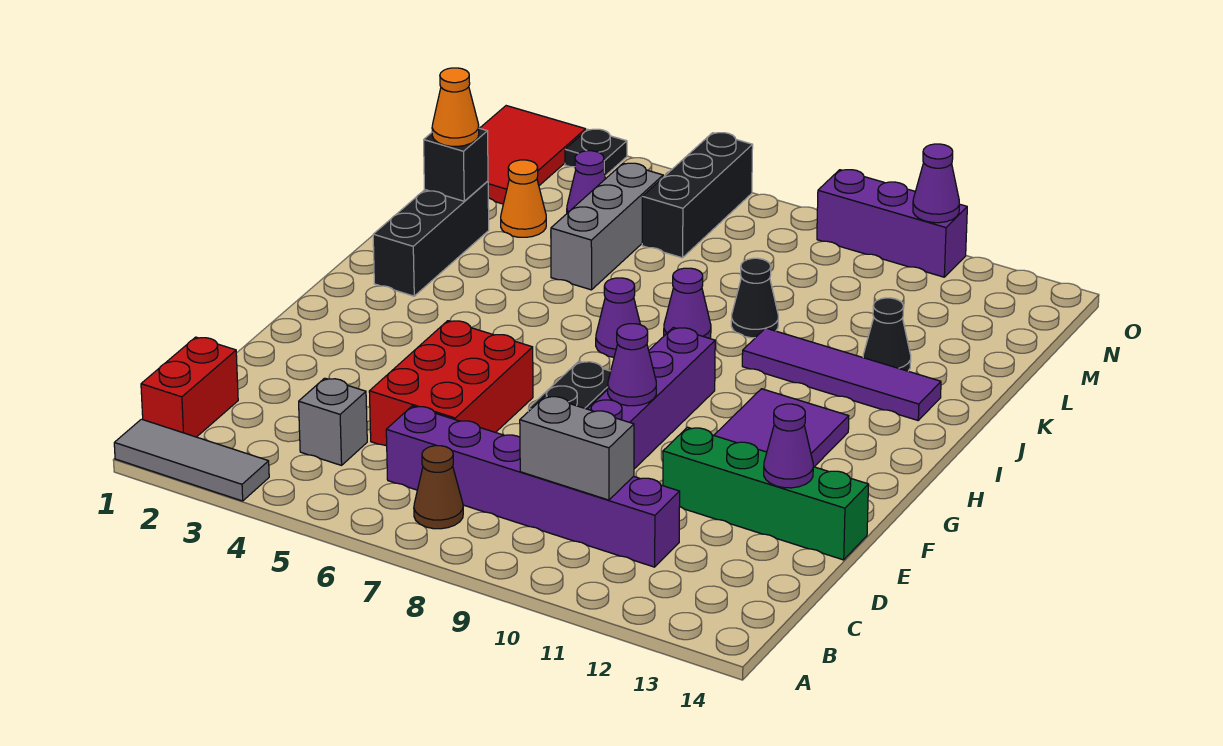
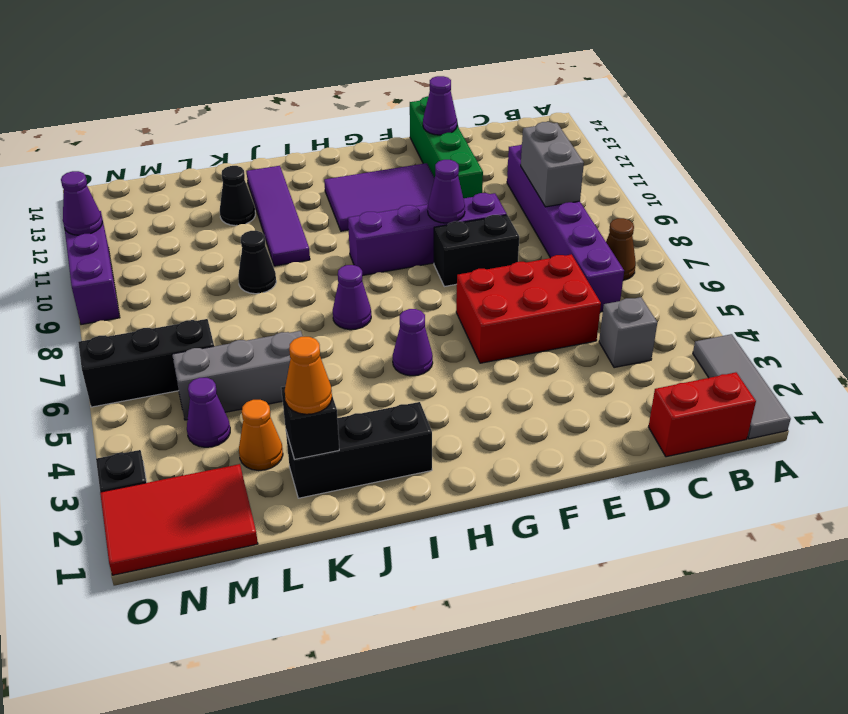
purple 1x1 cone [664,268,711,338] -> purple 1x1 cone moved to [393,309,433,376]

